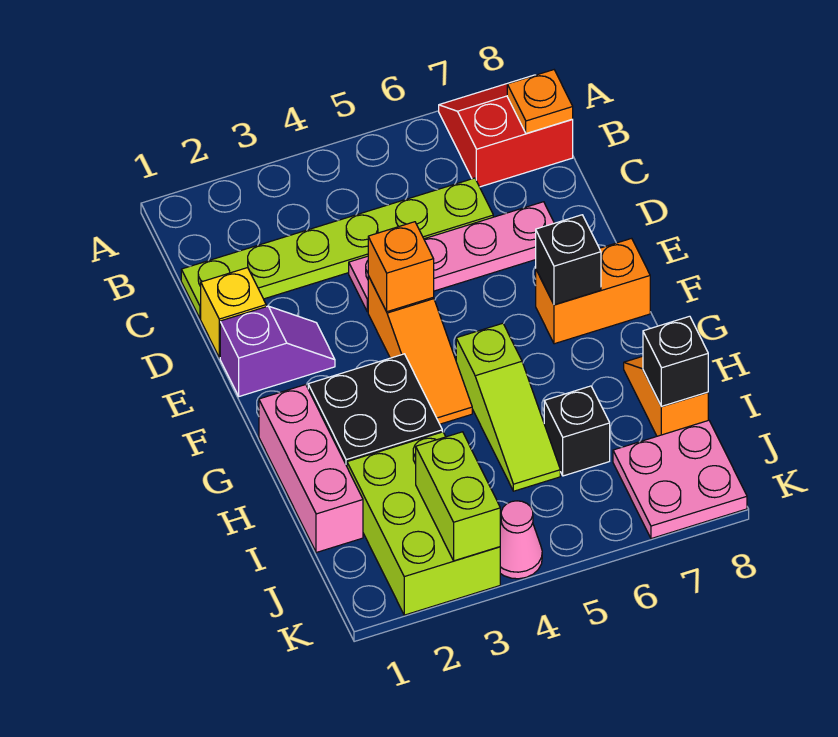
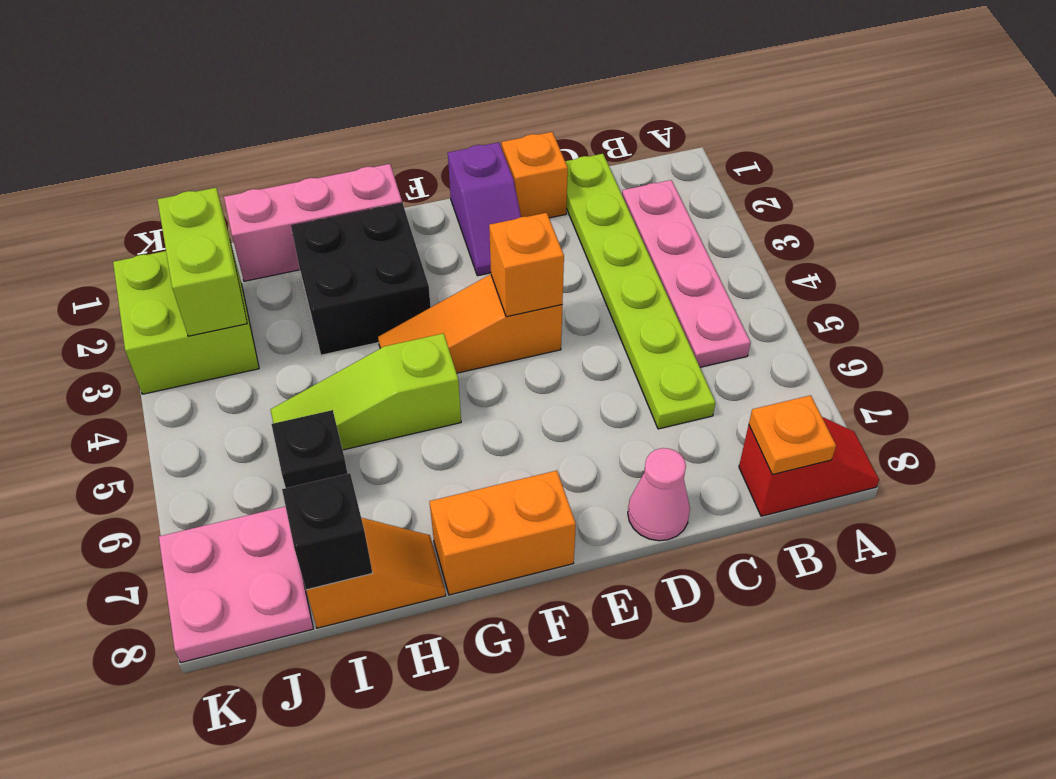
red 2x2 slope [439,75,573,187] -> red 1x2 slope [739,417,879,516]
yellow 1x1 brick [201,268,266,358] -> orange 1x1 brick [502,132,568,218]
pink 1x4 plate [349,202,554,312] -> pink 1x4 plate moved to [622,180,751,367]
orange 1x2 brick [536,238,650,344] -> orange 1x2 brick turned to [429,471,576,595]
black 1x1 brick [536,215,601,305] -> none
lime 2x3 brick [347,432,500,615] -> lime 2x2 brick [113,245,259,394]
lime 1x2 brick [416,432,500,561] -> lime 1x2 brick turned to [157,188,247,336]
pink 1x1 cone [500,501,542,579] -> pink 1x1 cone moved to [628,448,690,541]

